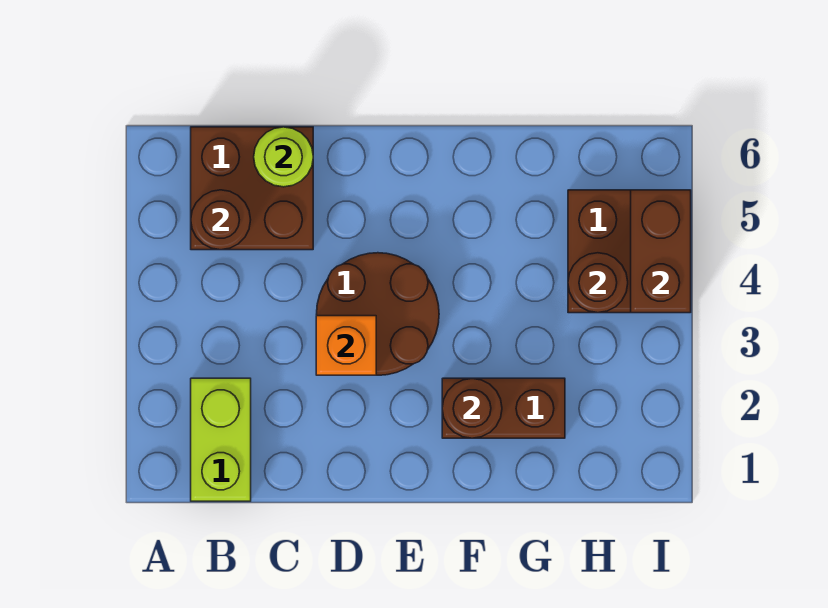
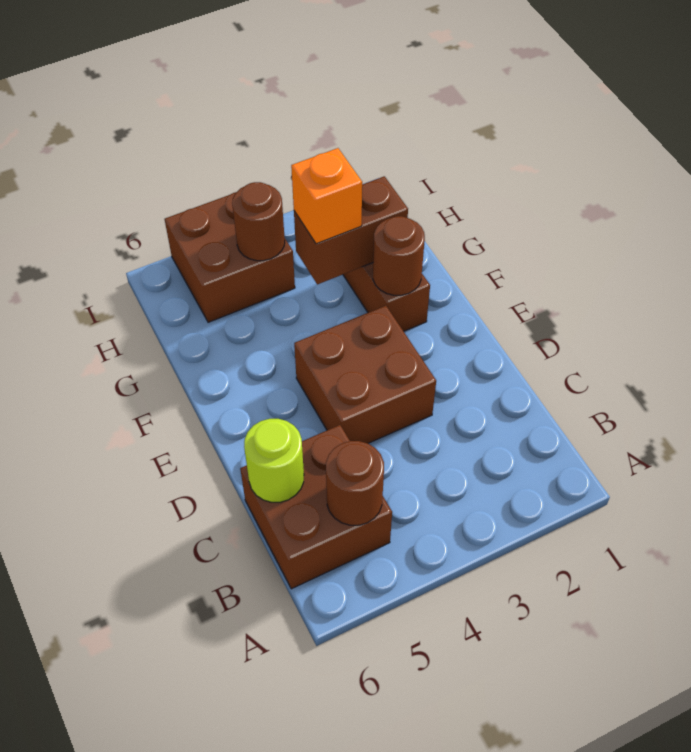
lime 1x2 brick [191,378,251,501] -> none
brown 2x2 round brick [317,253,439,375] -> brown 2x2 brick [294,306,436,443]
orange 1x1 brick [316,316,376,375] -> orange 1x1 brick moved to [291,148,362,244]
brown 1x2 brick [631,190,691,313] -> brown 1x2 brick moved to [294,176,408,284]

